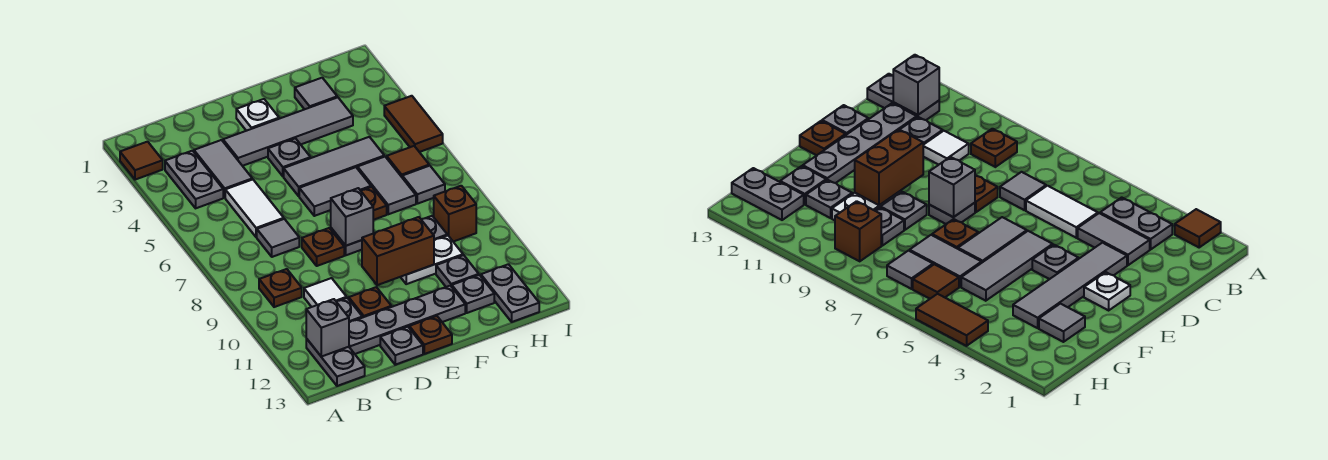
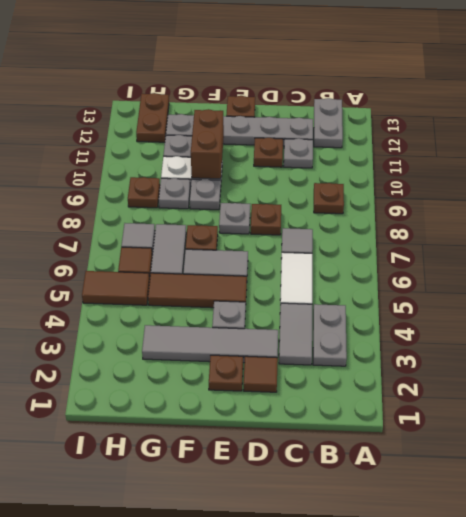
brown 1x1 tile [120,142,163,180] -> brown 1x1 tile moved to [244,356,278,392]
grey 1x1 brick [306,299,349,357] -> none
white 1x1 tile [304,278,347,307] -> none
grey 1x1 plate [380,327,423,365] -> none
white 1x1 plate [236,99,279,131] -> brown 1x1 plate [209,355,243,391]
grey 1x3 tile [284,137,384,196] -> brown 1x3 tile [148,273,247,308]
grey 1x1 brick [331,188,373,246] -> none
brown 1x2 brick [362,217,434,285] -> brown 1x2 brick turned to [191,109,224,179]
grey 1x1 tile [295,78,337,109] -> none
brown 1x1 brick [434,186,476,242] -> brown 1x1 plate [128,177,160,208]
grey 1x2 plate [481,264,539,322] -> brown 1x2 plate [136,93,169,142]
brown 1x2 tile [384,96,443,152] -> brown 1x2 tile turned to [82,271,150,305]

